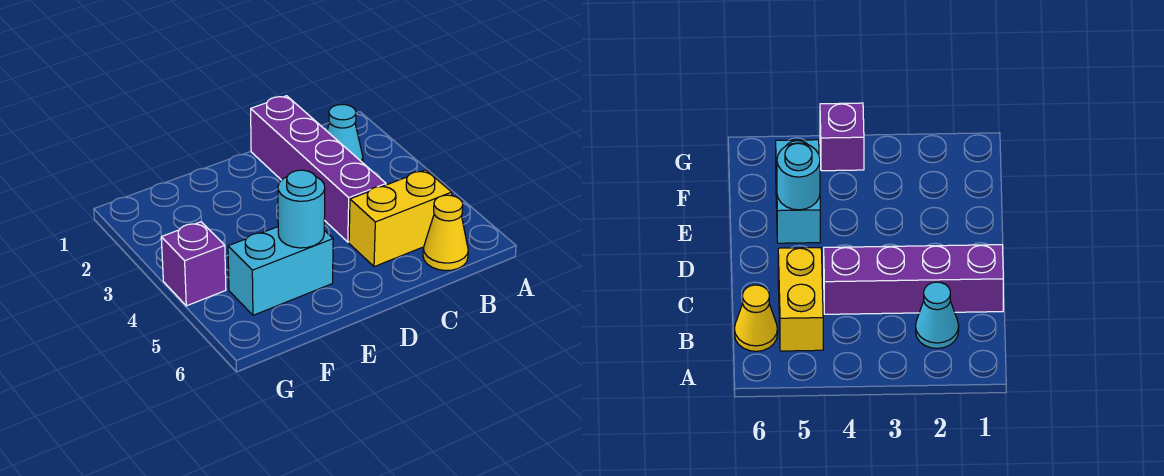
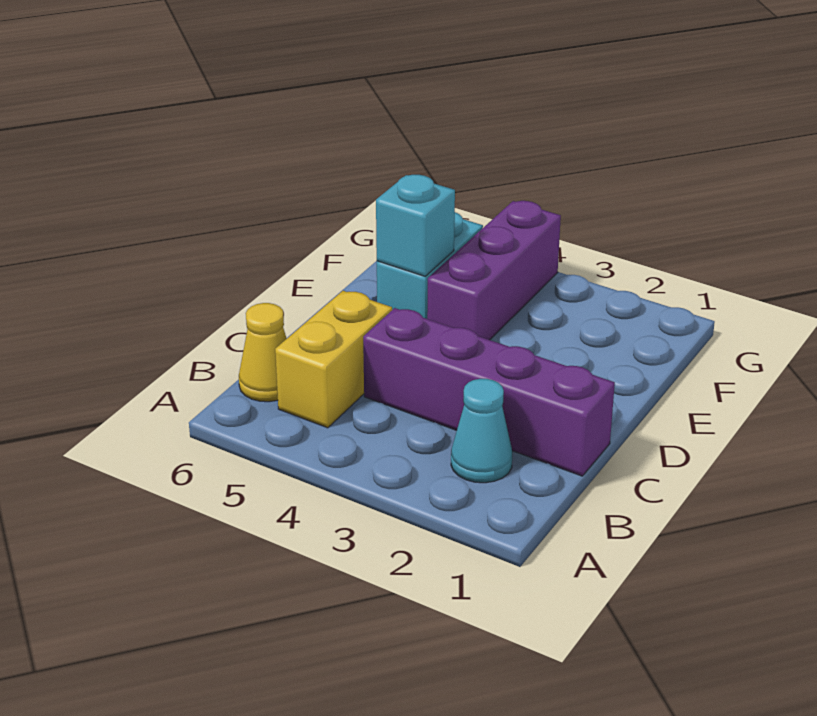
cyan 1x1 round brick [278,170,325,248] -> cyan 1x1 brick [376,175,455,276]
purple 1x1 brick [161,222,226,306] -> purple 1x3 brick [427,201,561,340]

